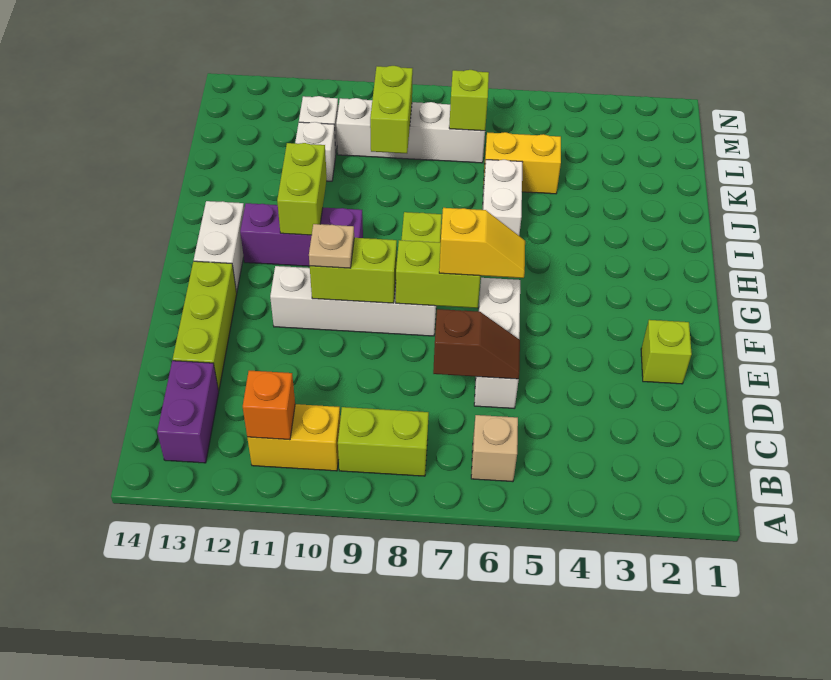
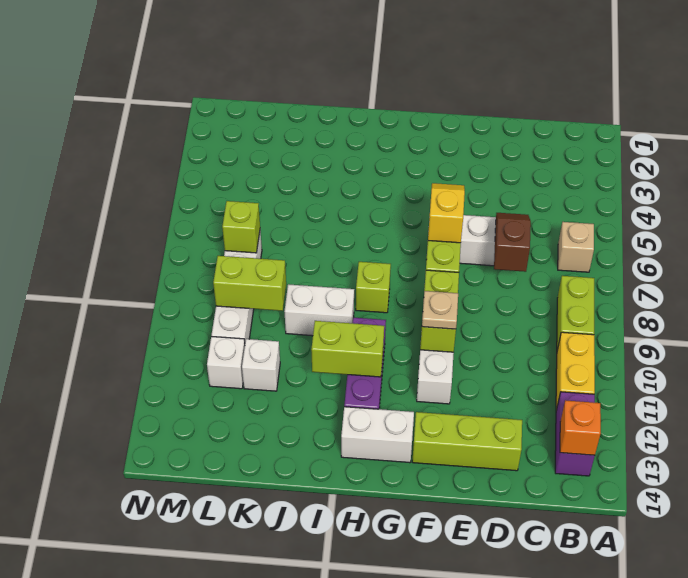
orange 1x1 brick [243,371,295,440] -> orange 1x1 brick moved to [560,400,601,455]
purple 1x2 brick [157,361,219,463] -> purple 1x2 brick turned to [555,392,595,476]
lime 1x1 brick [641,320,692,384] -> none
white 1x2 brick [483,160,522,235] -> white 1x2 brick moved to [285,284,354,336]
yellow 1x2 brick [483,132,561,194] -> none

